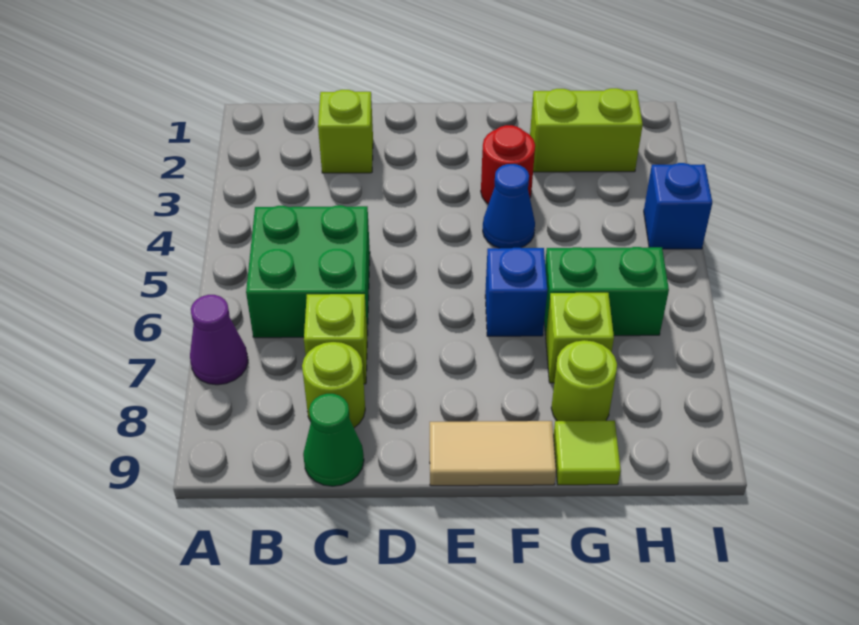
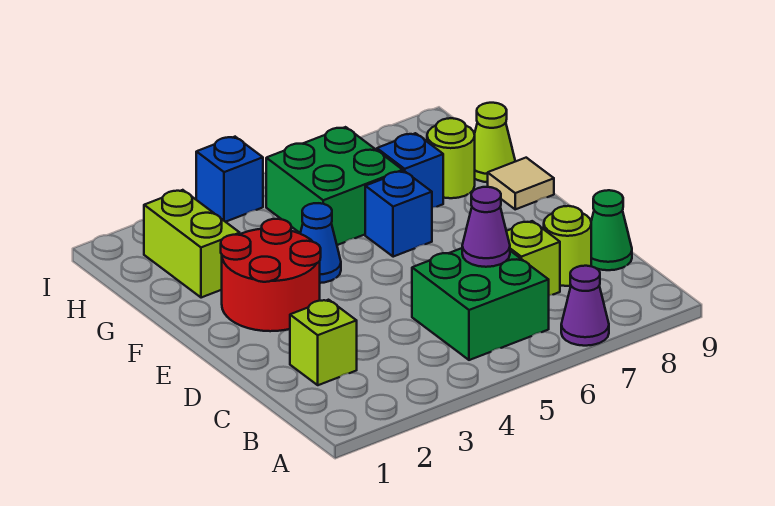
none -> purple 1x1 cone [462,187,510,267]
tan 1x2 tile [430,421,556,486] -> tan 1x1 tile [488,158,554,209]
red 1x1 round brick [481,125,535,204] -> red 2x2 round brick [221,219,321,331]
green 1x2 brick [544,247,669,336] -> green 2x2 brick [266,127,403,245]
lime 1x1 brick [546,293,614,383] -> blue 1x1 brick [377,133,443,208]
lime 1x1 tile [553,421,621,485] -> lime 1x1 cone [474,103,515,182]

